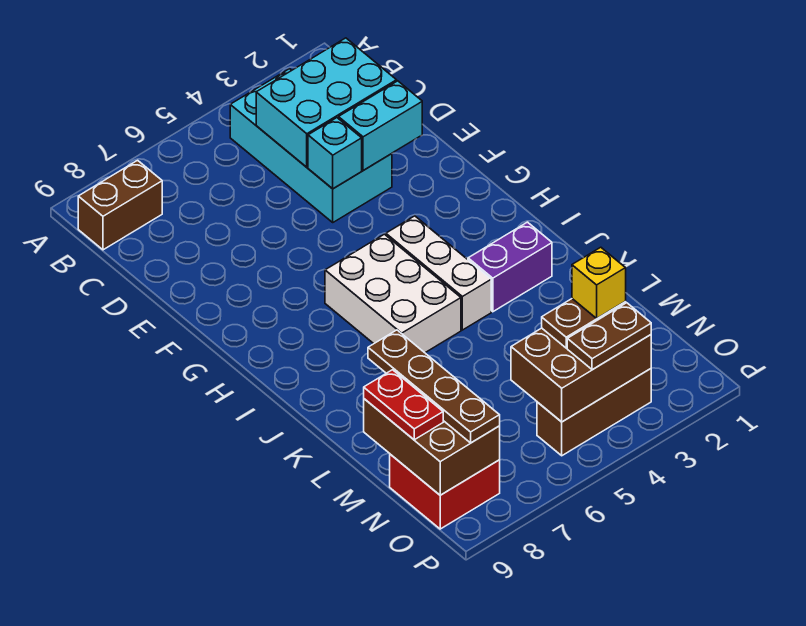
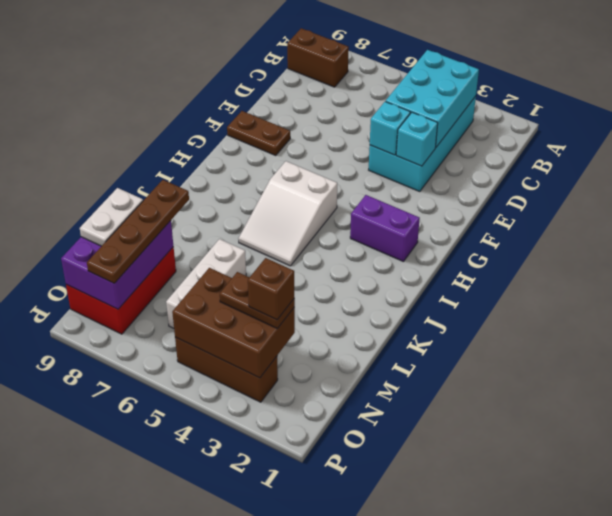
cyan 2x3 brick [256,38,397,167] -> cyan 2x3 brick turned to [386,50,479,148]
cyan 1x2 brick [338,81,422,171] -> cyan 1x1 brick [396,112,438,166]
white 1x3 brick [386,216,491,330] -> white 1x3 brick moved to [166,239,246,328]
white 2x3 brick [325,234,461,353] -> white 2x3 slope [238,161,337,266]
purple 1x2 brick [468,222,552,312] -> purple 1x2 brick moved to [350,195,420,262]
brown 2x3 brick [364,399,500,495] -> purple 2x3 brick [61,221,173,309]
red 1x2 plate [364,370,443,440] -> white 1x2 plate [80,188,143,246]
yellow 1x1 brick [572,247,626,318] -> brown 1x1 brick [248,258,294,320]
red 2x2 brick [390,454,500,529] -> red 2x3 brick [66,247,176,334]
brown 1x2 plate [567,303,651,370] -> brown 1x2 plate moved to [227,111,290,155]

